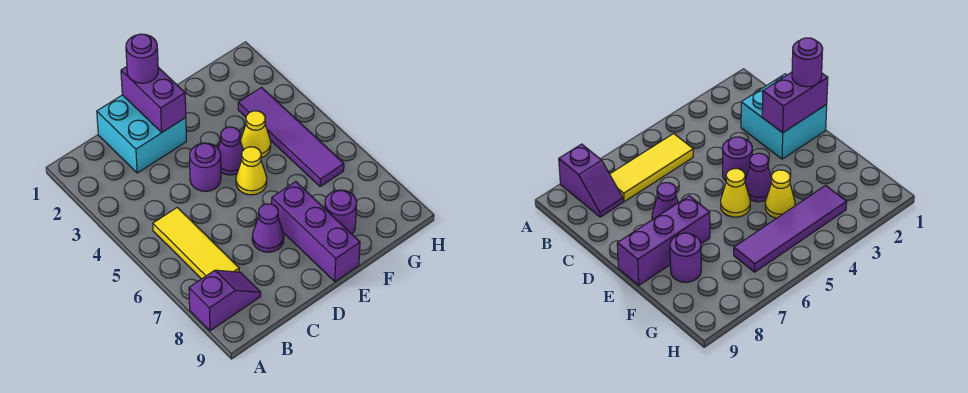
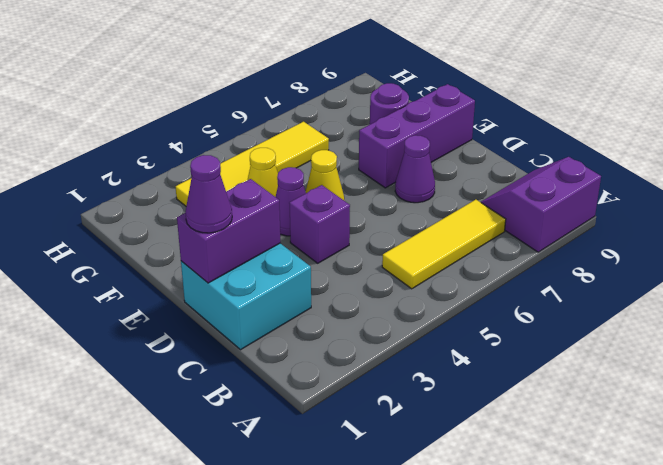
purple 1x2 slope [189,270,261,331] -> purple 2x2 slope [481,157,601,252]
purple 1x1 round brick [126,34,158,83] -> purple 1x1 cone [185,155,232,233]
purple 1x1 round brick [190,143,221,191] -> purple 1x1 brick [289,185,350,263]
purple 1x4 tile [238,87,344,186] -> yellow 1x4 tile [176,122,329,206]

